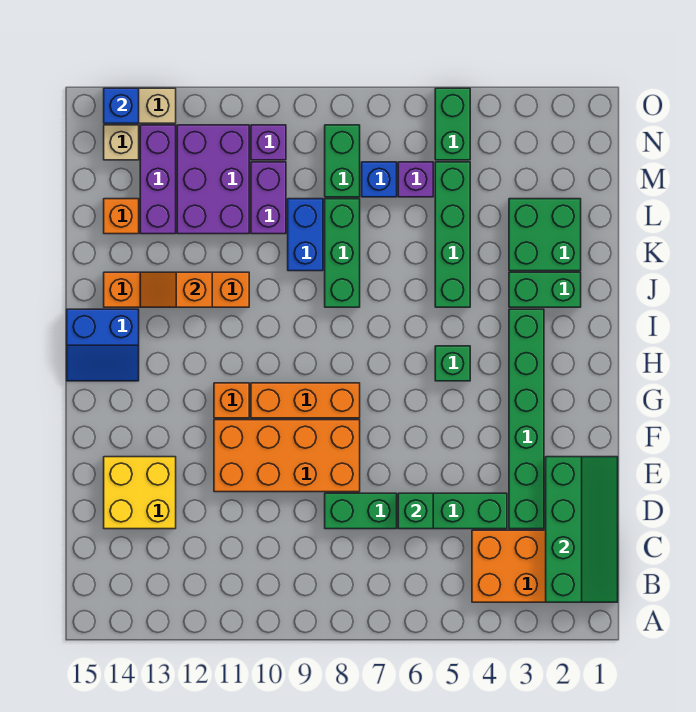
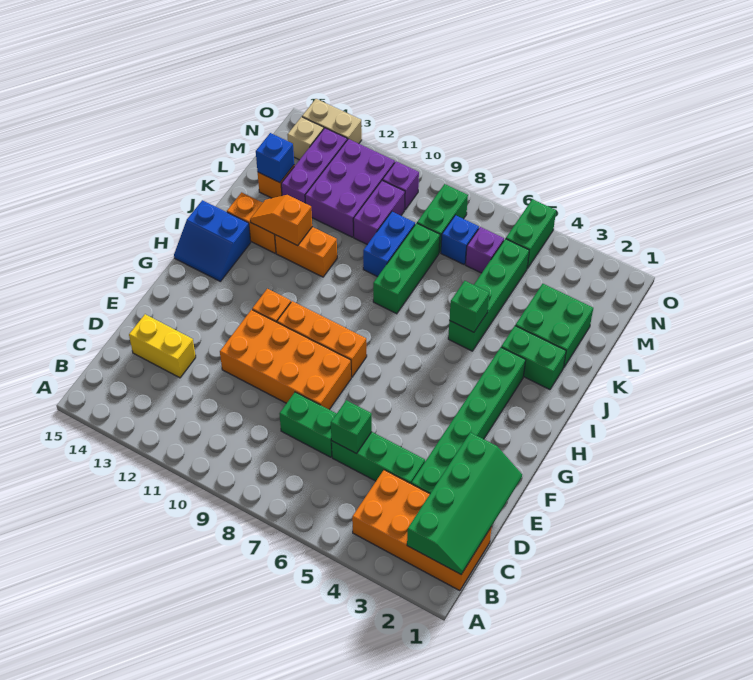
yellow 2x2 brick [104,457,176,529] -> yellow 1x2 brick [129,314,196,378]
green 1x1 brick [435,346,470,381] -> green 1x1 brick moved to [449,281,489,332]
blue 1x1 brick [104,88,139,123] -> blue 1x1 brick moved to [256,133,294,183]

